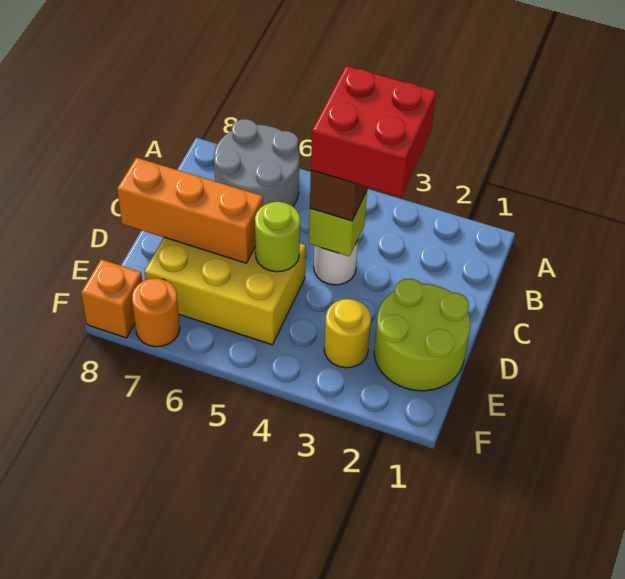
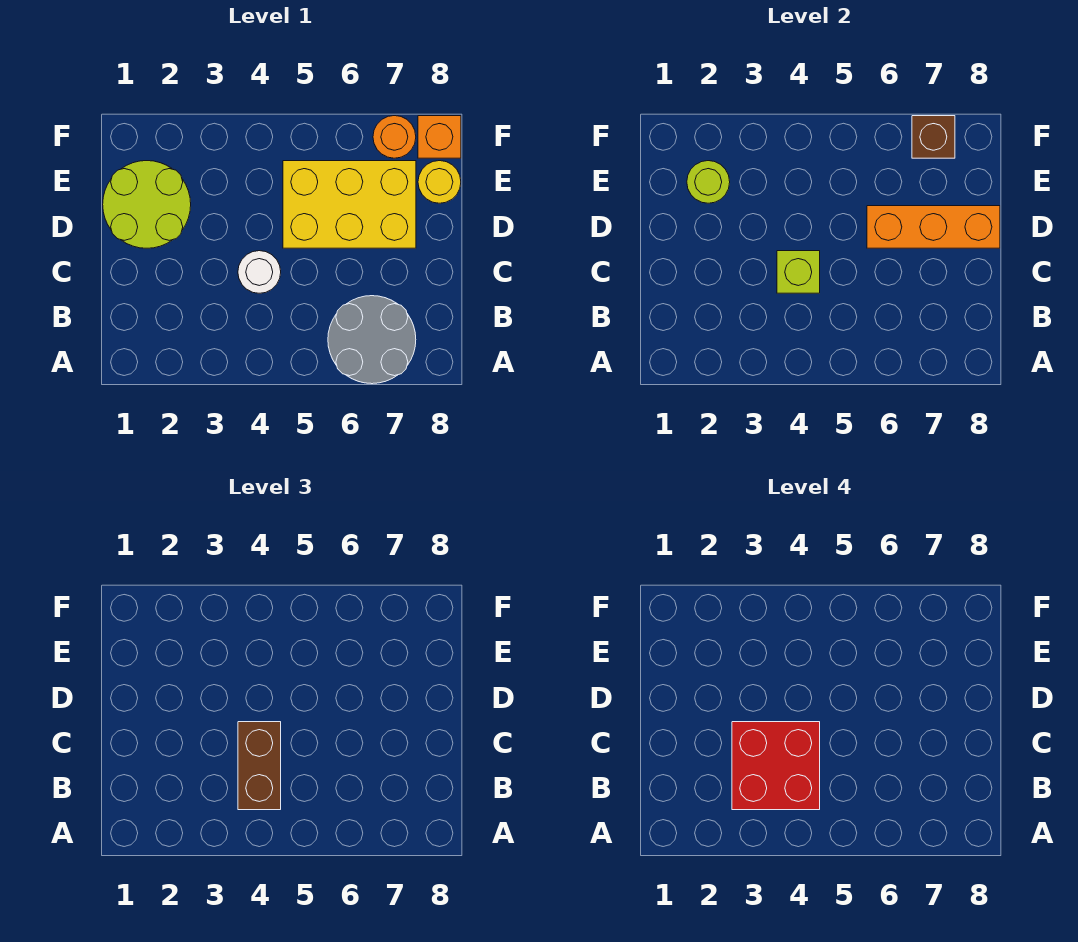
lime 1x1 round brick [255,202,300,272] -> lime 1x1 round brick moved to [687,161,730,203]
yellow 1x1 round brick [324,299,371,368] -> yellow 1x1 round brick moved to [418,161,461,203]
none -> brown 1x1 brick [912,116,955,158]

